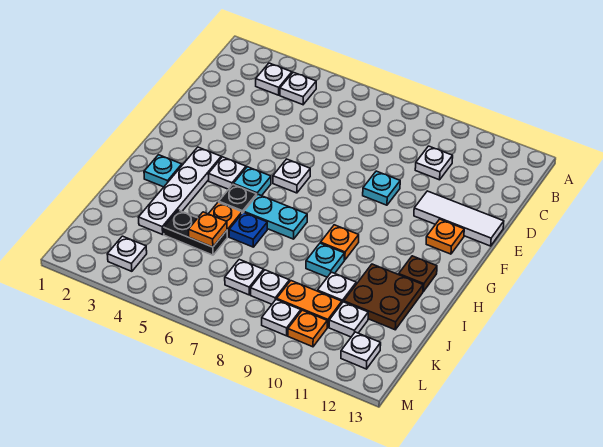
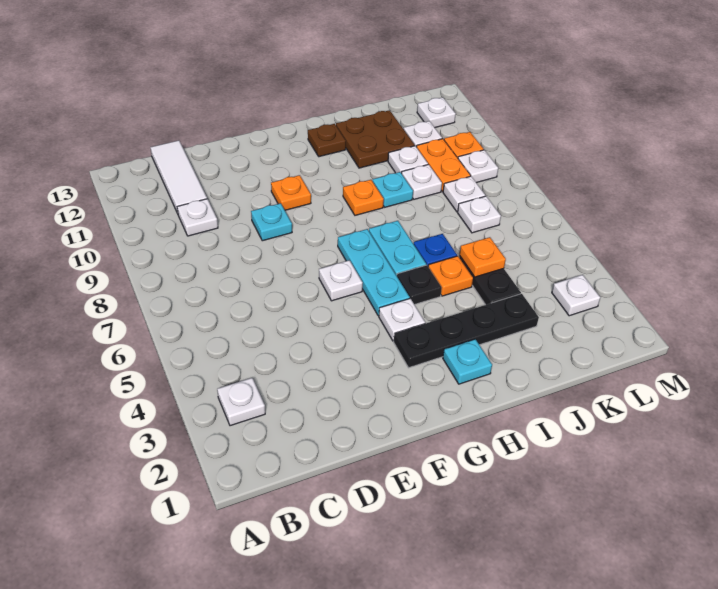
white 1x1 plate [280,72,316,105] -> white 1x1 plate moved to [401,164,442,199]
white 1x3 tile [414,191,504,246] -> white 1x3 tile moved to [150,140,207,213]
orange 1x1 plate [426,219,464,254] -> orange 1x1 plate moved to [271,175,311,210]
white 1x4 plate [138,147,221,235] -> black 1x4 plate [394,294,539,368]
cyan 1x1 plate [233,167,271,196] -> cyan 1x3 plate [338,229,410,316]

